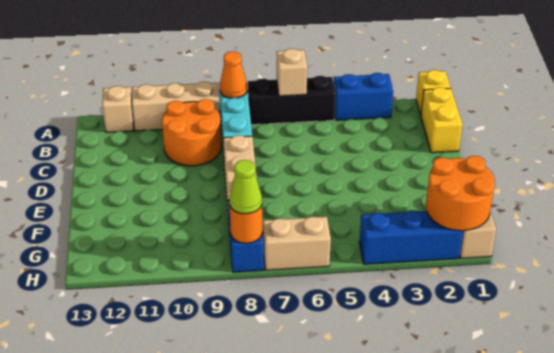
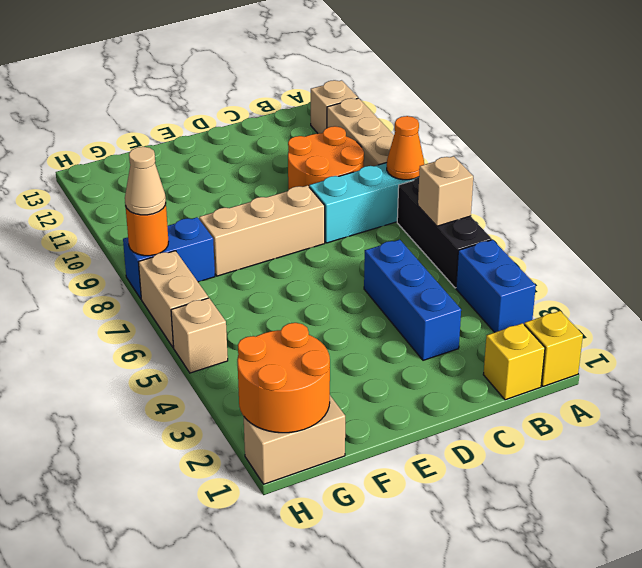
yellow 1x2 brick [421,87,462,153] -> yellow 1x1 brick [483,323,545,400]
blue 1x3 brick [359,211,463,264] -> blue 1x3 brick moved to [364,240,461,360]
none -> tan 1x1 brick [171,298,228,373]
lime 1x1 cone [229,160,262,214] -> tan 1x1 cone [125,147,166,215]

